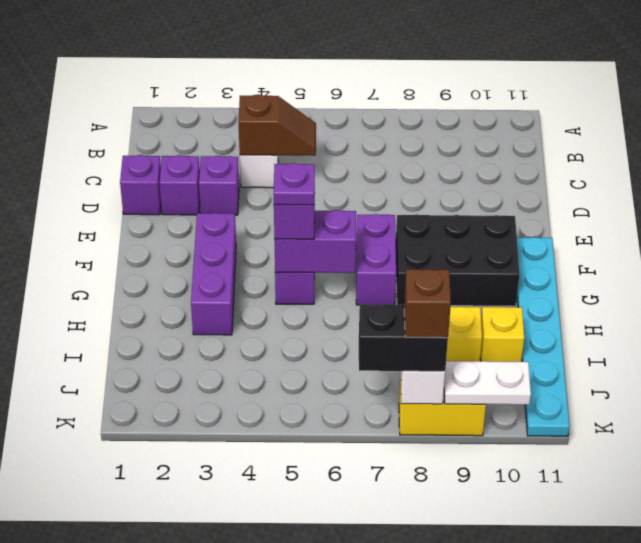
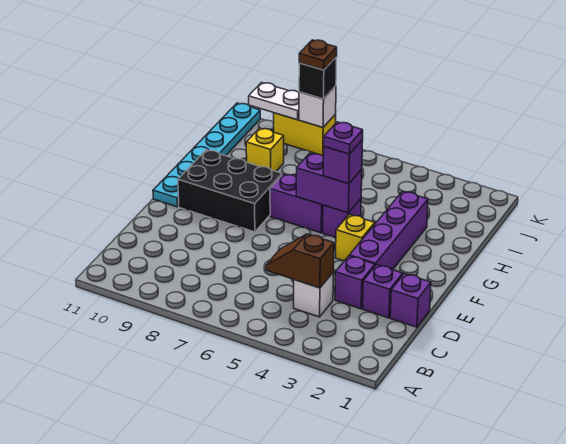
purple 1x3 brick [191,213,236,335] -> purple 1x4 brick [349,191,428,270]
purple 1x2 brick [356,214,396,305] -> purple 1x2 brick turned to [270,174,323,233]
yellow 1x1 brick [480,307,524,362] -> yellow 1x1 brick moved to [336,215,375,261]
black 1x2 brick [359,304,448,371] -> black 1x1 brick [299,57,337,99]
brown 1x1 brick [404,269,451,338] -> brown 1x1 plate [299,40,337,70]

